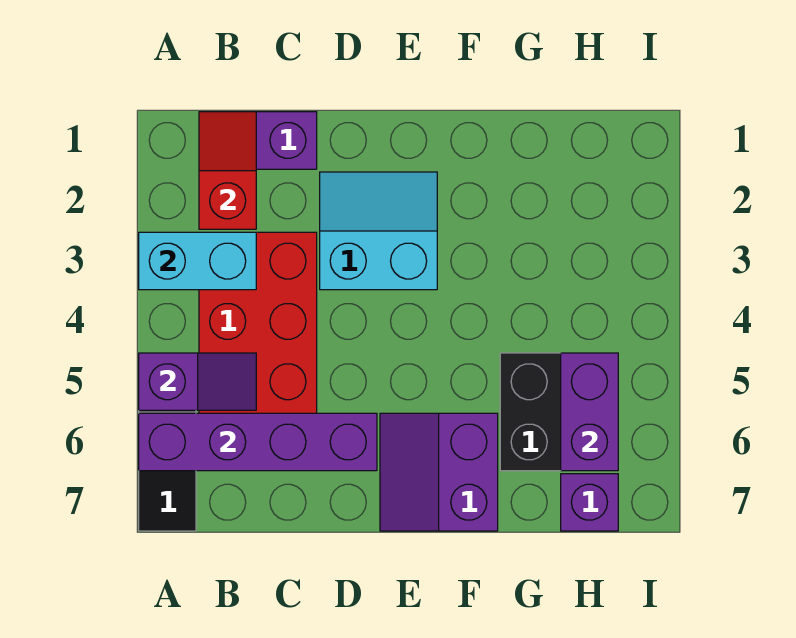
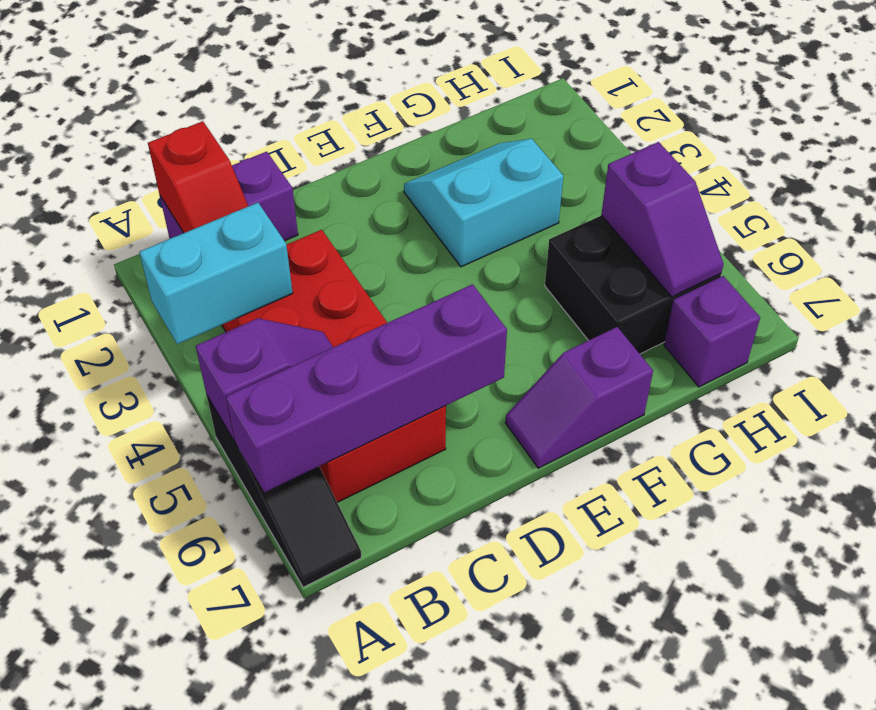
red 1x2 slope [199,112,256,229] -> red 1x2 slope turned to [148,121,248,233]
cyan 2x2 slope [320,172,437,290] -> cyan 2x2 slope moved to [404,139,563,267]
purple 2x2 slope [380,413,498,531] -> purple 1x2 slope [505,327,653,468]
purple 1x2 brick [561,353,618,471] -> purple 1x2 slope [601,142,723,297]

